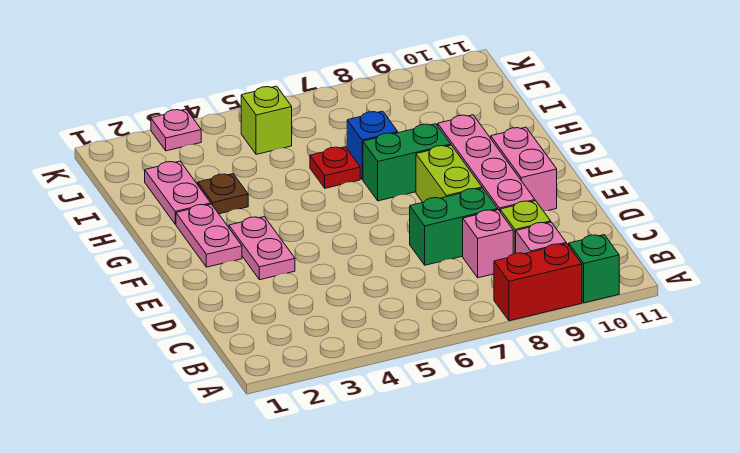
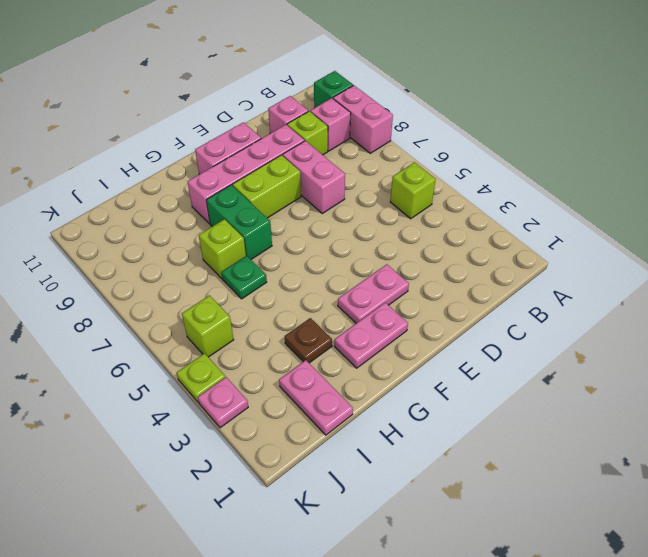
red 1x2 brick [494,244,582,321] -> pink 1x2 brick [333,85,393,153]
none -> lime 1x1 brick [390,162,436,219]
pink 1x1 brick [463,210,513,278] -> pink 1x1 brick moved to [268,96,308,133]
green 1x2 brick [410,188,498,265] -> pink 1x2 brick [283,141,345,213]
pink 1x2 plate [145,161,211,224] -> pink 1x2 plate turned to [279,360,353,435]
red 1x1 plate [310,147,360,188] -> green 1x1 plate [221,256,267,299]
blue 1x1 brick [347,111,398,179] -> lime 1x1 brick [199,219,246,278]
none -> lime 1x1 plate [176,353,225,403]

